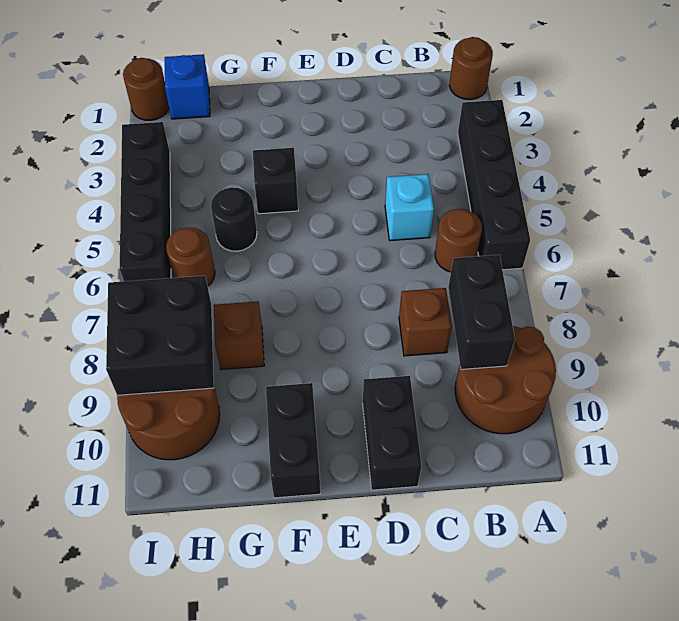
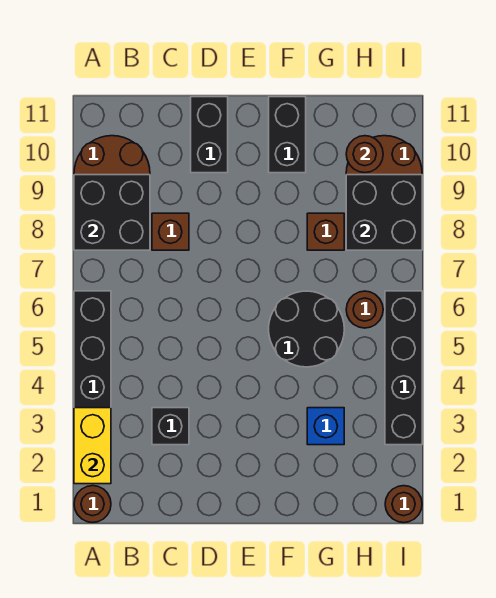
none -> yellow 1x2 brick [74,408,111,484]
brown 1x1 round brick [435,209,482,272] -> brown 1x1 round brick moved to [346,136,383,173]
black 1x2 brick [448,255,515,369] -> black 2x2 brick [74,175,150,250]
cyan 1x1 brick [385,174,434,240] -> none
black 1x1 brick [253,148,298,214] -> black 1x1 brick moved to [152,408,189,445]
black 1x1 round brick [211,187,257,251] -> black 2x2 round brick [269,291,344,367]
blue 1x1 brick [165,54,210,119] -> blue 1x1 brick moved to [307,408,344,445]

